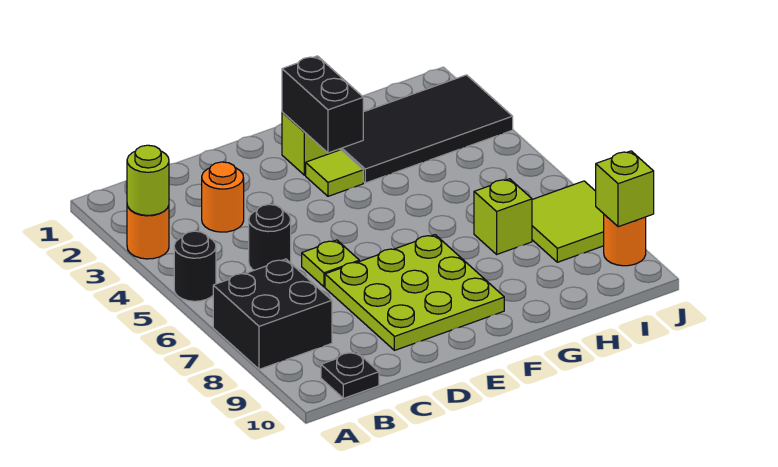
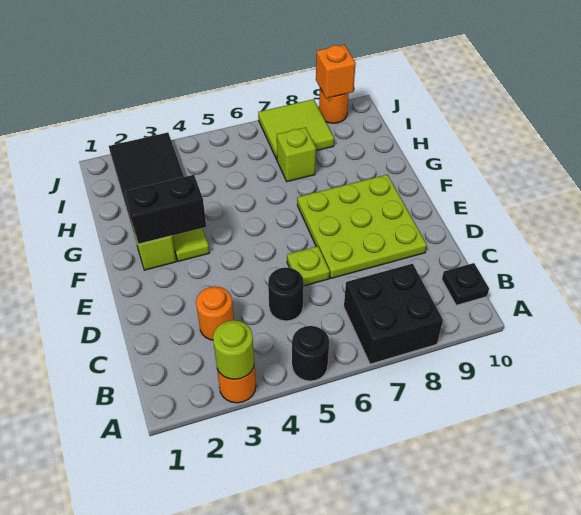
lime 1x1 brick [596,151,654,227] -> orange 1x1 brick [316,45,356,98]

